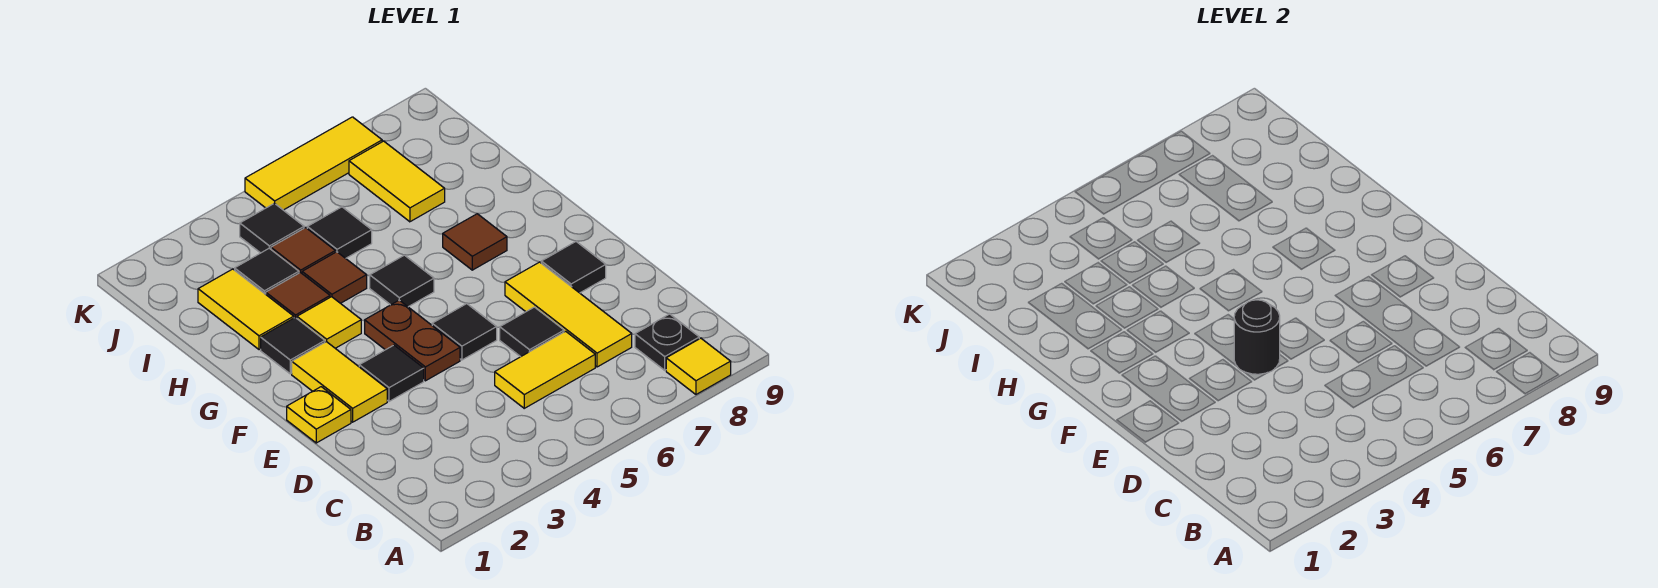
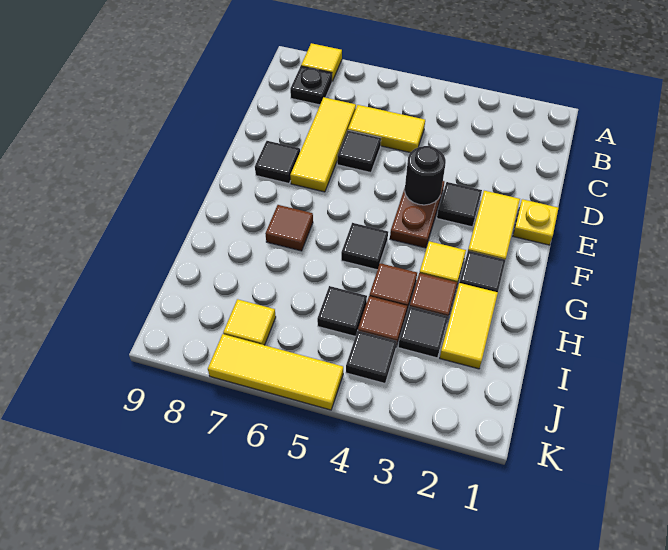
black 1x1 tile [432,304,497,360] -> none
yellow 1x2 tile [349,141,445,222] -> yellow 1x1 tile [223,299,276,345]

